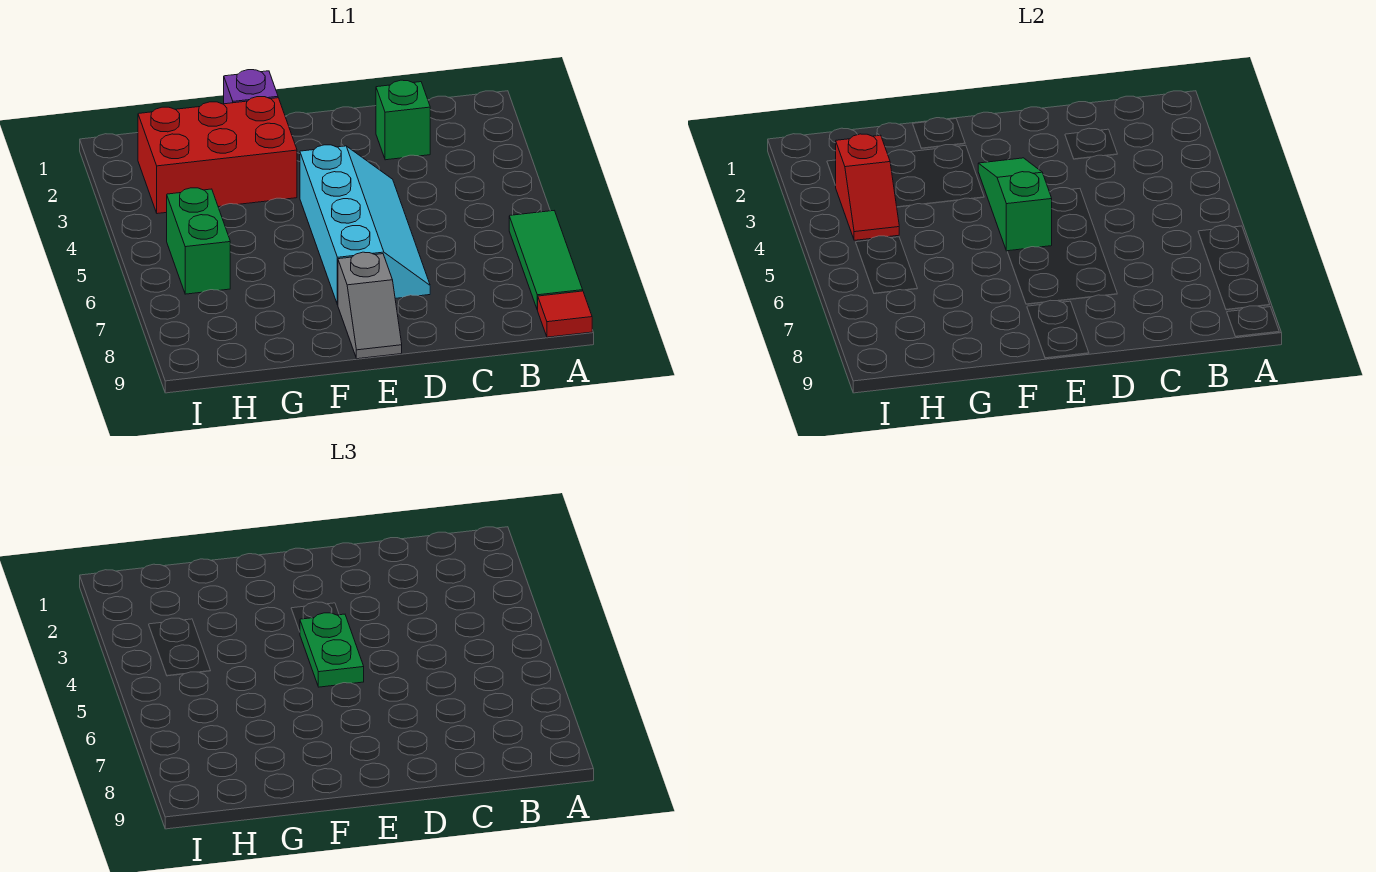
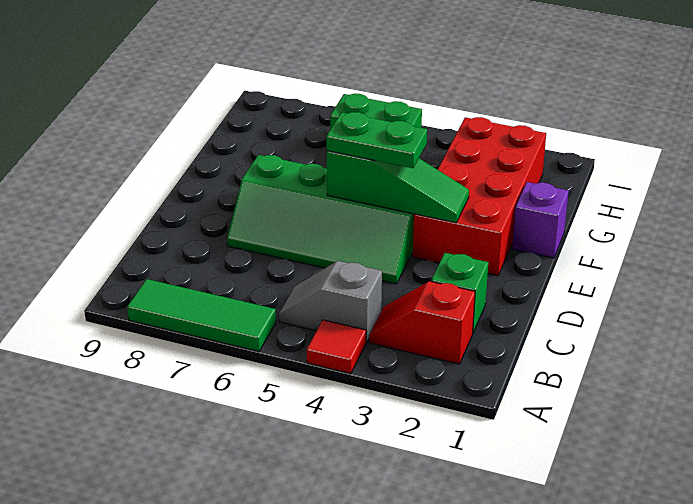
red 1x1 tile [538,291,592,337] -> red 1x1 tile moved to [307,320,366,374]
cyan 2x4 slope [300,145,430,305] -> green 2x4 slope [227,155,414,284]
grey 1x2 slope [338,252,402,359] -> grey 1x2 slope moved to [279,261,382,342]
red 2x3 brick [138,97,297,214] -> red 2x4 brick [413,117,546,276]
red 1x2 slope [836,134,899,240] -> red 1x2 slope moved to [369,281,475,364]

